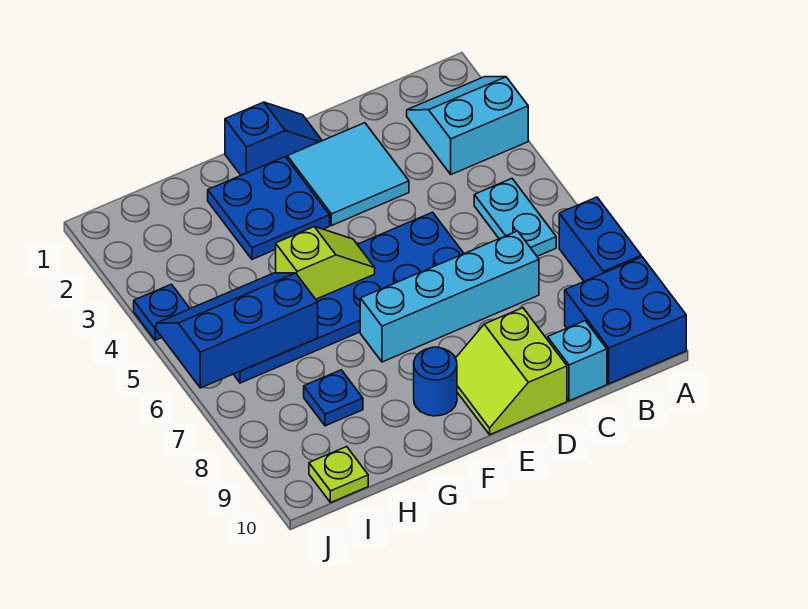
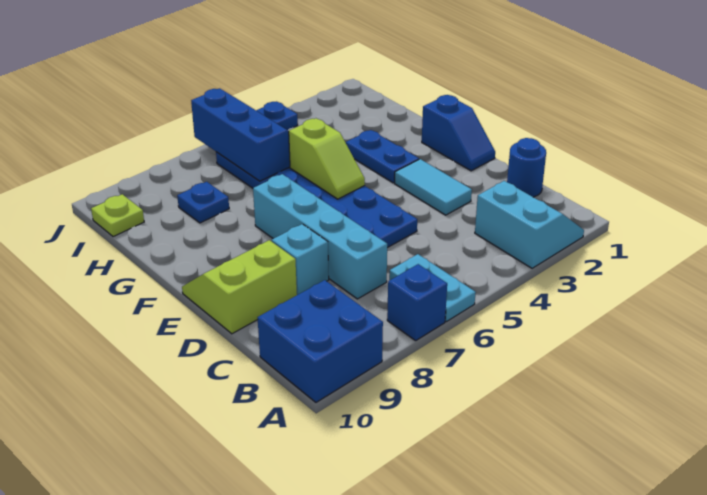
blue 1x2 brick [559,197,641,281] -> blue 1x1 brick [387,264,447,341]
cyan 1x2 plate [474,179,556,256] -> cyan 1x2 plate turned to [389,254,476,322]
cyan 1x1 brick [548,321,607,401] -> cyan 1x1 brick moved to [272,224,329,295]
cyan 2x2 tile [287,123,409,226] -> cyan 1x2 tile [395,159,472,215]
blue 2x2 plate [208,157,330,259] -> blue 1x2 plate [346,130,419,183]
blue 1x1 round brick [414,347,457,416] -> blue 1x1 round brick moved to [507,138,546,197]

